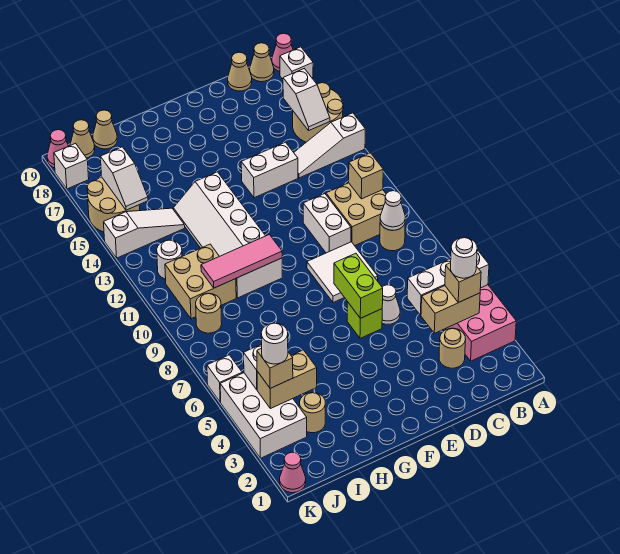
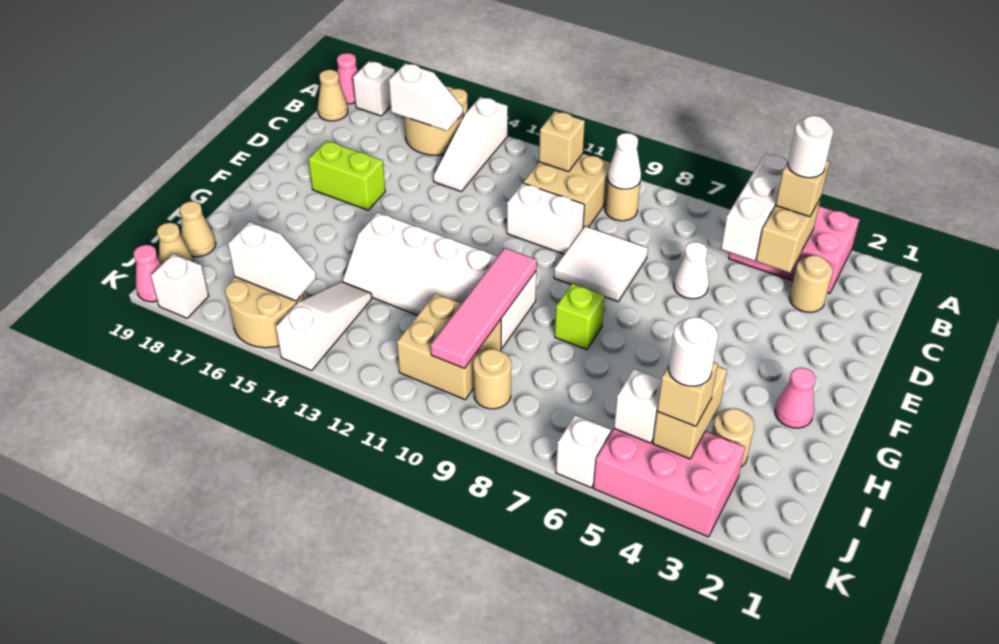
tan 1x1 cone [228,52,252,91] -> none
white 1x2 brick [241,142,298,198] -> none
lime 1x1 brick [347,302,382,338] -> lime 1x1 brick moved to [555,284,605,350]
lime 1x2 brick [334,253,383,318] -> lime 1x2 brick moved to [308,141,385,210]
pink 1x3 tile [201,235,282,288] -> pink 1x4 tile [431,248,537,369]
white 2x3 brick [220,373,307,458] -> pink 2x3 brick [593,429,745,537]
white 1x1 round brick [157,240,182,279] -> none
pink 1x1 cone [280,452,306,493] -> pink 1x1 cone moved to [775,368,815,428]

